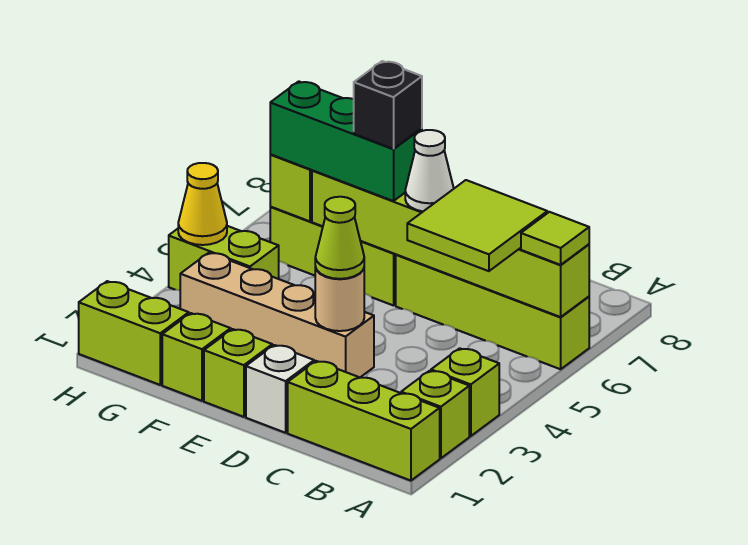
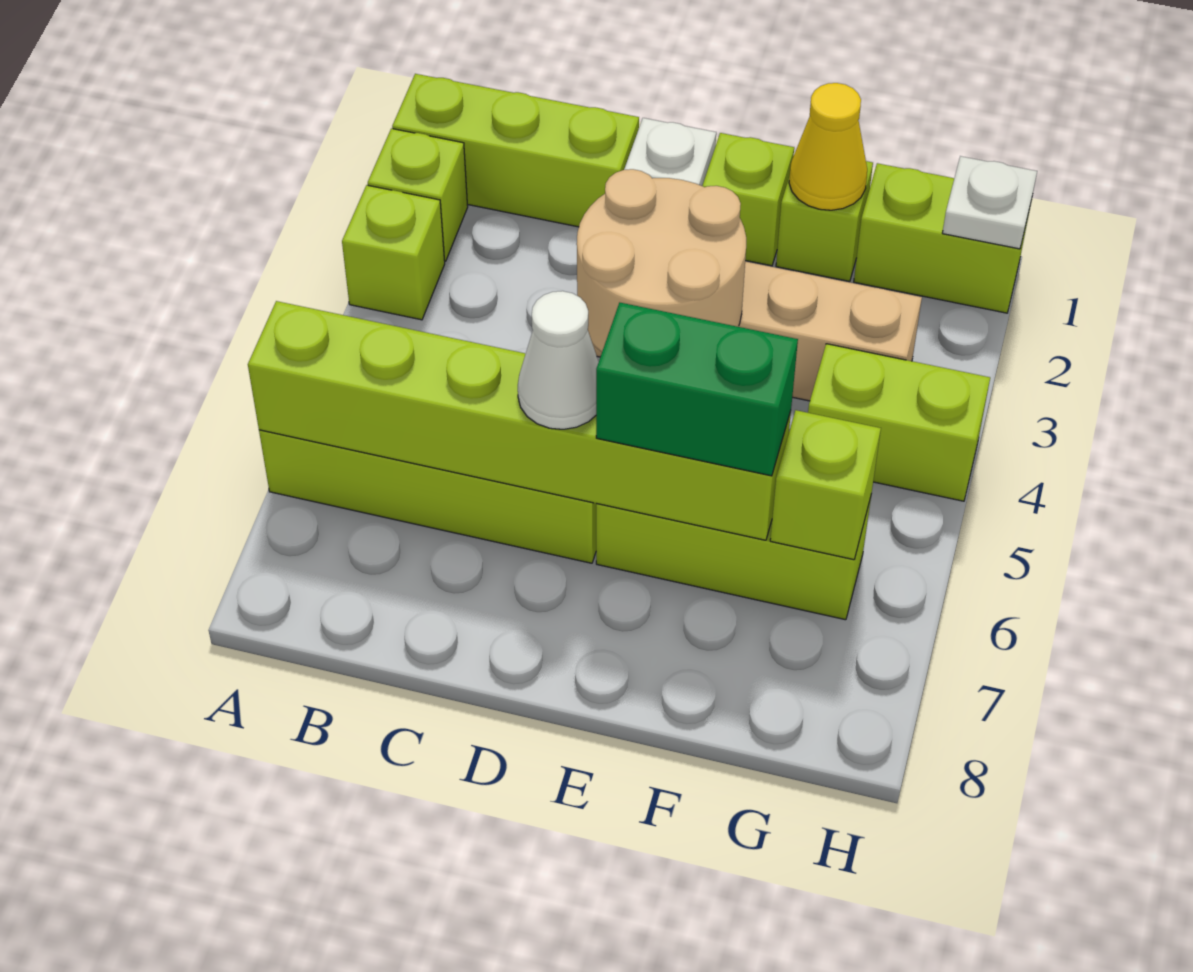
lime 1x1 tile [521,212,589,265] -> none
lime 2x2 tile [407,180,547,271] -> none
tan 1x1 round brick [315,267,364,331] -> tan 2x2 round brick [577,169,746,352]
lime 1x1 cone [315,197,364,279] -> none
green 1x3 brick [270,81,422,201] -> green 1x2 brick [596,303,798,476]
black 1x1 brick [354,61,422,149] -> none
none -> white 1x1 plate [943,156,1037,249]
yellow 1x1 cone [178,163,227,245] -> yellow 1x1 cone moved to [789,83,867,210]

